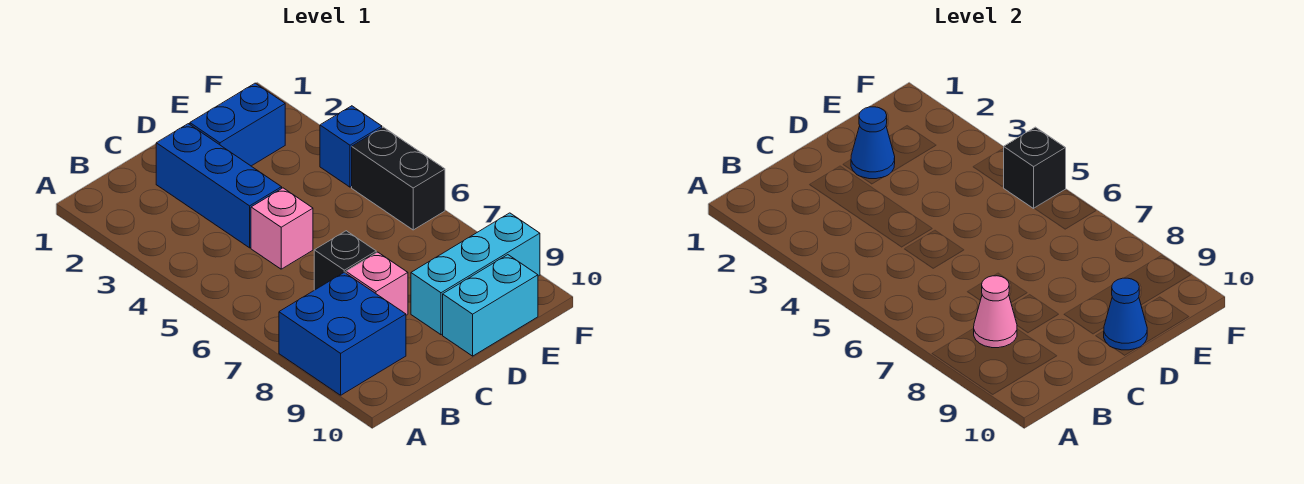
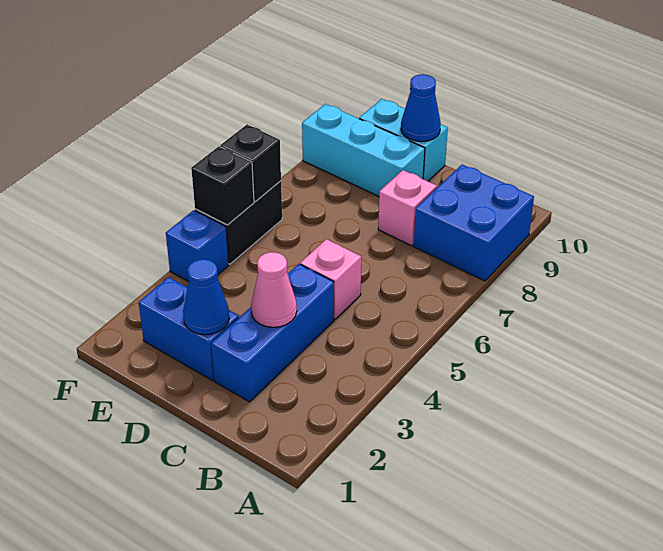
pink 1x1 cone [974,276,1017,348] -> pink 1x1 cone moved to [251,252,297,327]
black 1x1 brick [314,231,376,290] -> black 1x1 brick moved to [220,125,281,202]

